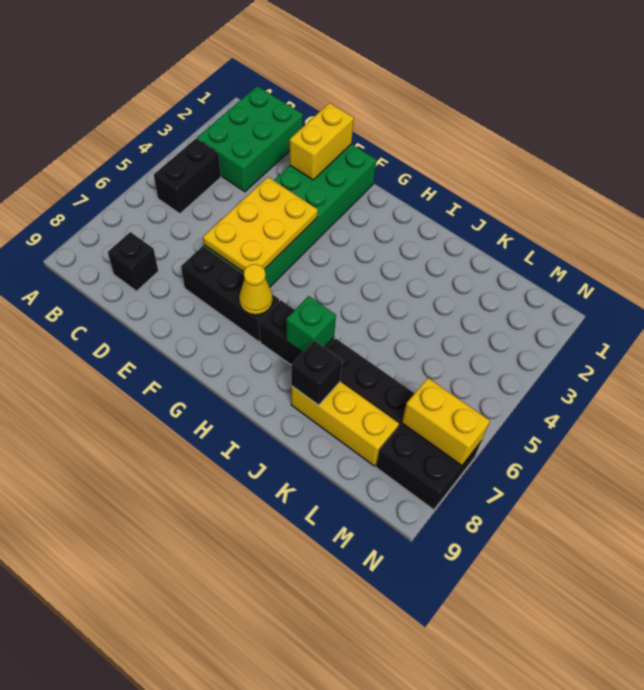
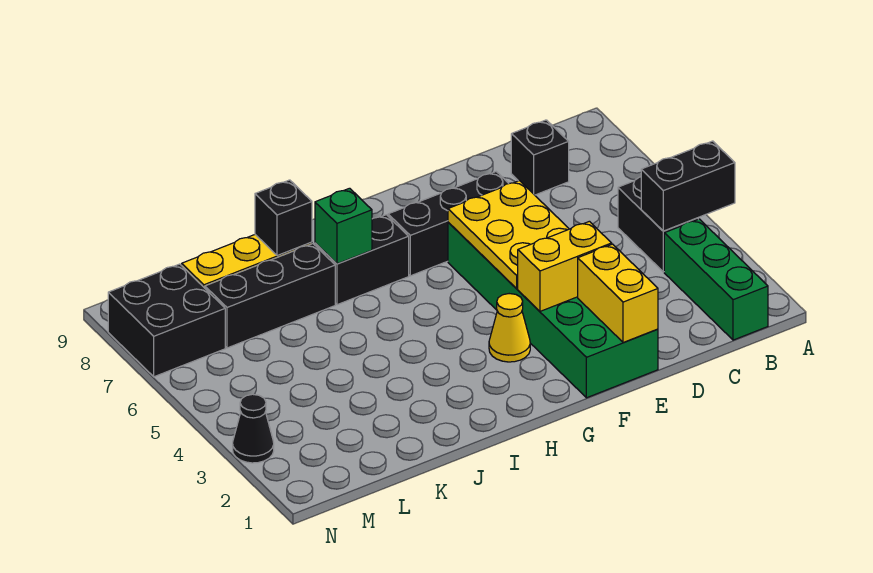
none -> black 1x2 brick [641,141,735,231]
green 2x3 brick [197,86,303,192] -> green 1x3 brick [664,219,768,340]
yellow 1x1 cone [239,264,273,315] -> yellow 1x1 cone moved to [489,294,530,362]
yellow 1x2 brick [402,378,490,465] -> yellow 1x2 brick moved to [518,221,612,311]
none -> black 1x1 cone [233,394,274,463]

